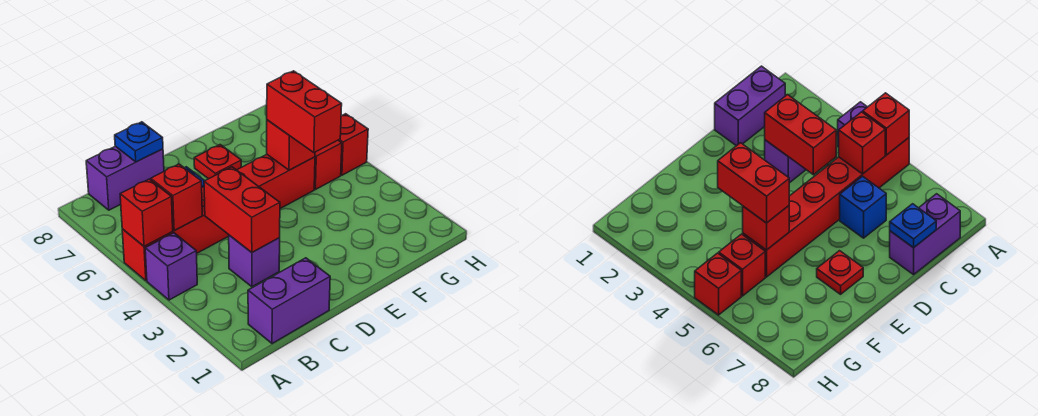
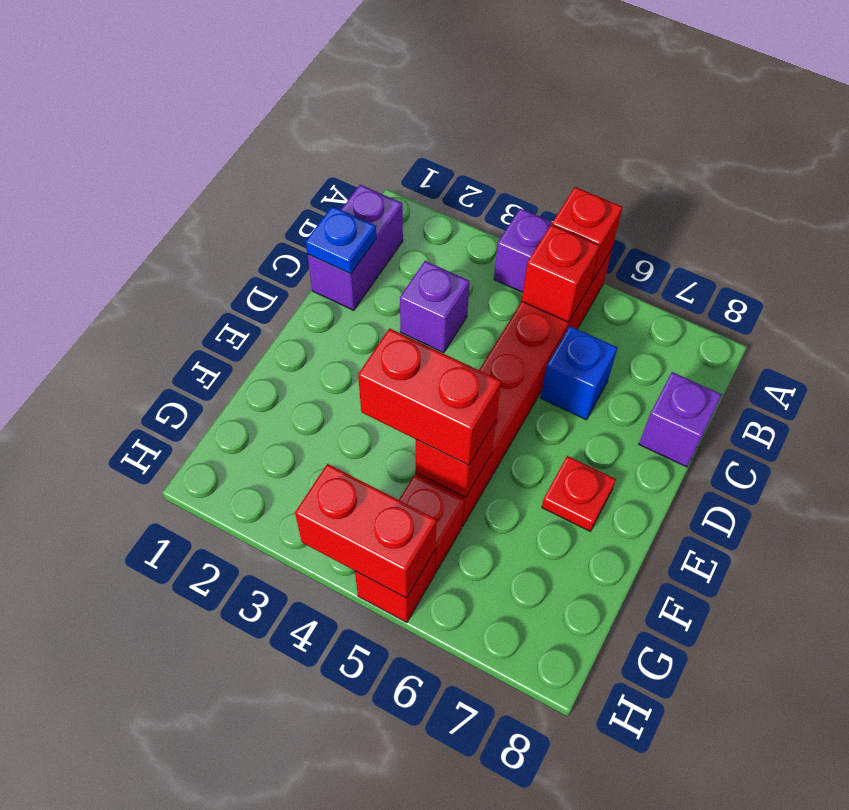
purple 1x2 brick [86,146,164,210] -> purple 1x1 brick [639,372,722,467]
red 1x2 brick [204,167,280,252] -> red 1x2 brick moved to [295,464,437,598]
blue 1x1 plate [115,122,163,162] -> blue 1x1 plate moved to [306,206,377,274]

